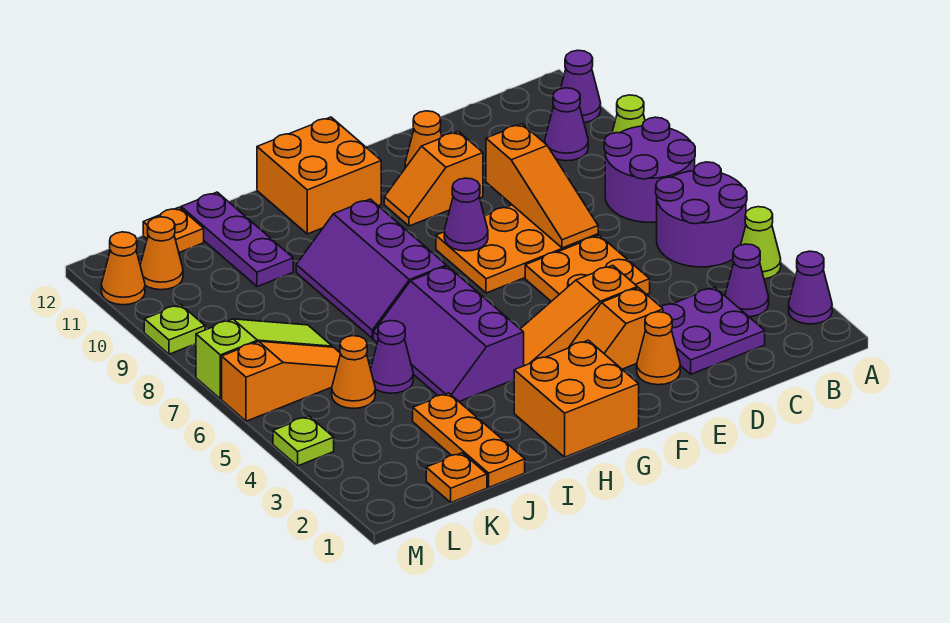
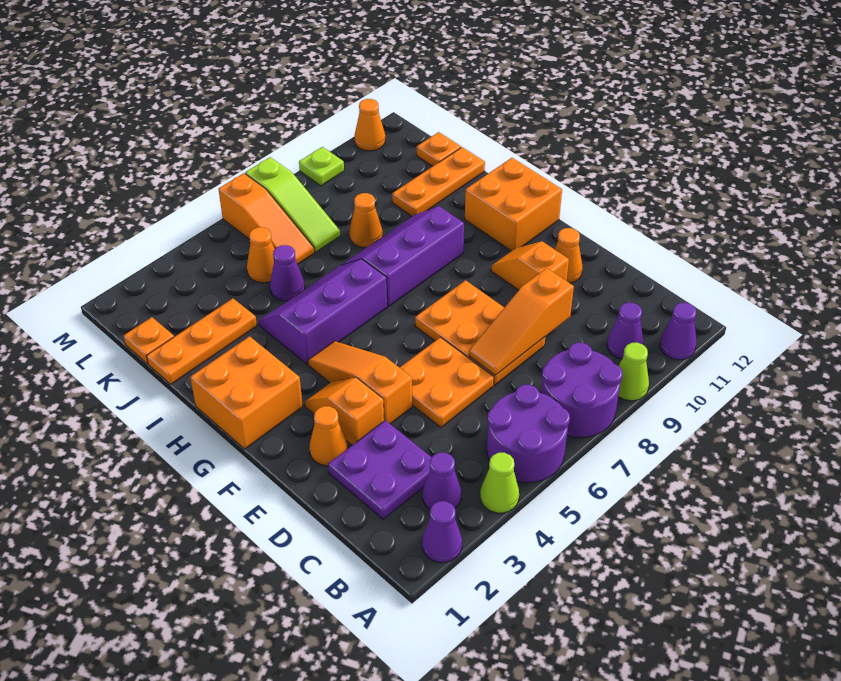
purple 1x1 cone [444,178,488,251] -> none
purple 1x3 plate [181,192,293,287] -> orange 1x3 plate [392,147,485,216]
orange 1x1 cone [140,217,183,290] -> orange 1x1 cone moved to [349,193,382,247]
lime 1x1 plate [273,416,334,466] -> none

